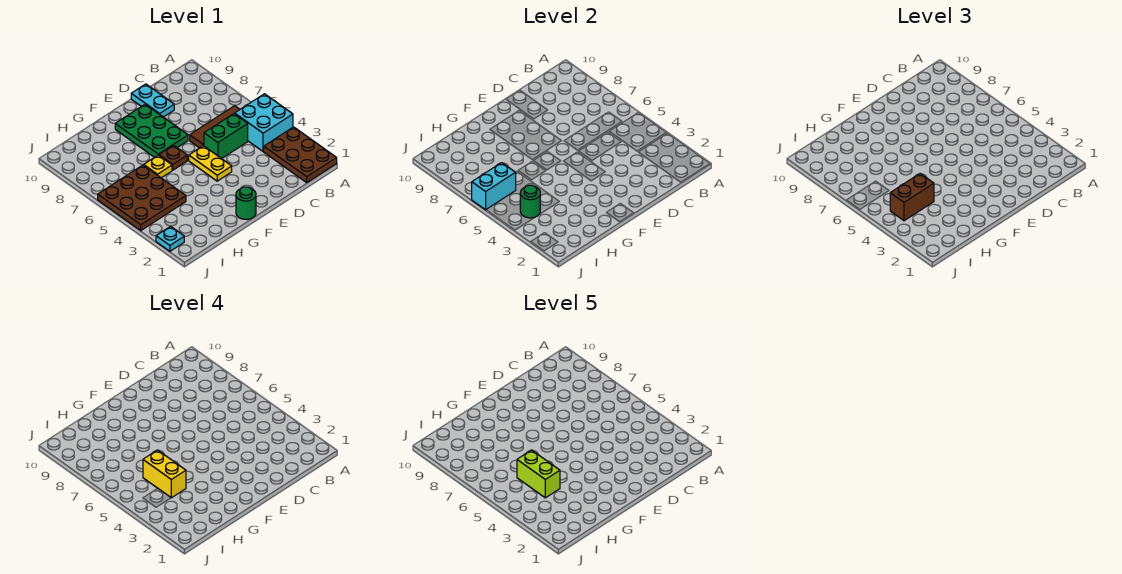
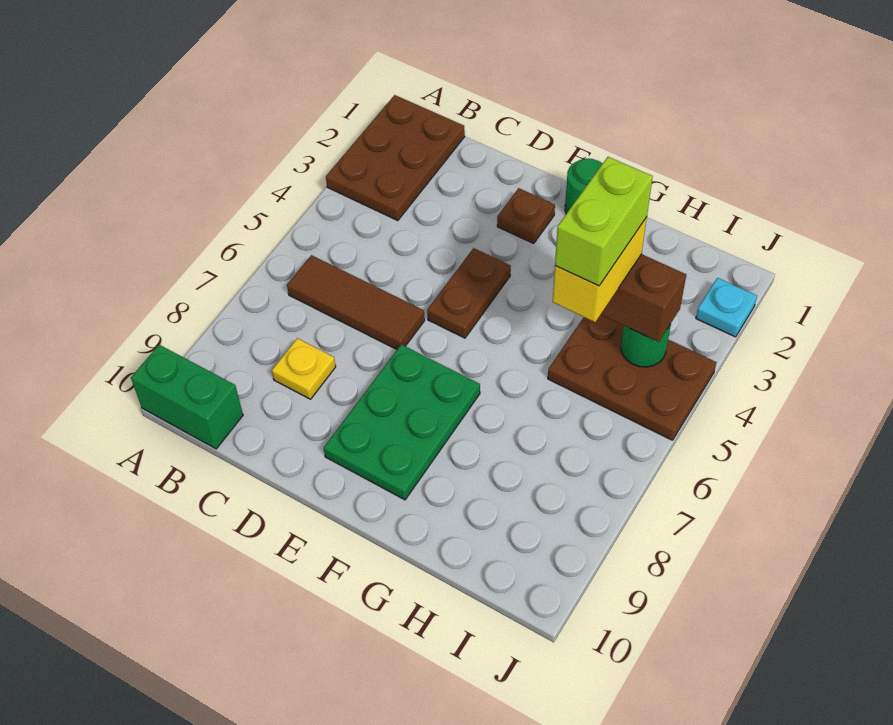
cyan 2x2 brick [235,94,293,151] -> none
green 1x2 brick [204,114,248,159] -> green 1x2 brick moved to [131,345,243,449]
cyan 1x2 plate [131,84,174,117] -> none
yellow 1x2 plate [189,146,232,181] -> brown 1x2 plate [427,248,511,338]
brown 1x1 plate [159,145,187,170] -> brown 1x1 plate moved to [497,188,555,243]
yellow 1x1 plate [144,155,172,178] -> yellow 1x1 plate moved to [272,338,336,399]
brown 3x3 plate [98,165,186,230] -> brown 2x3 plate [548,315,716,440]
cyan 1x2 brick [472,163,516,210] -> none

